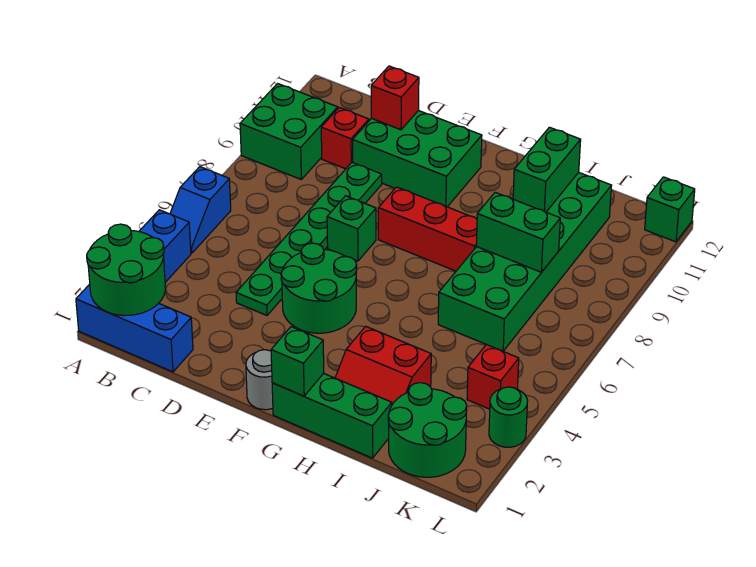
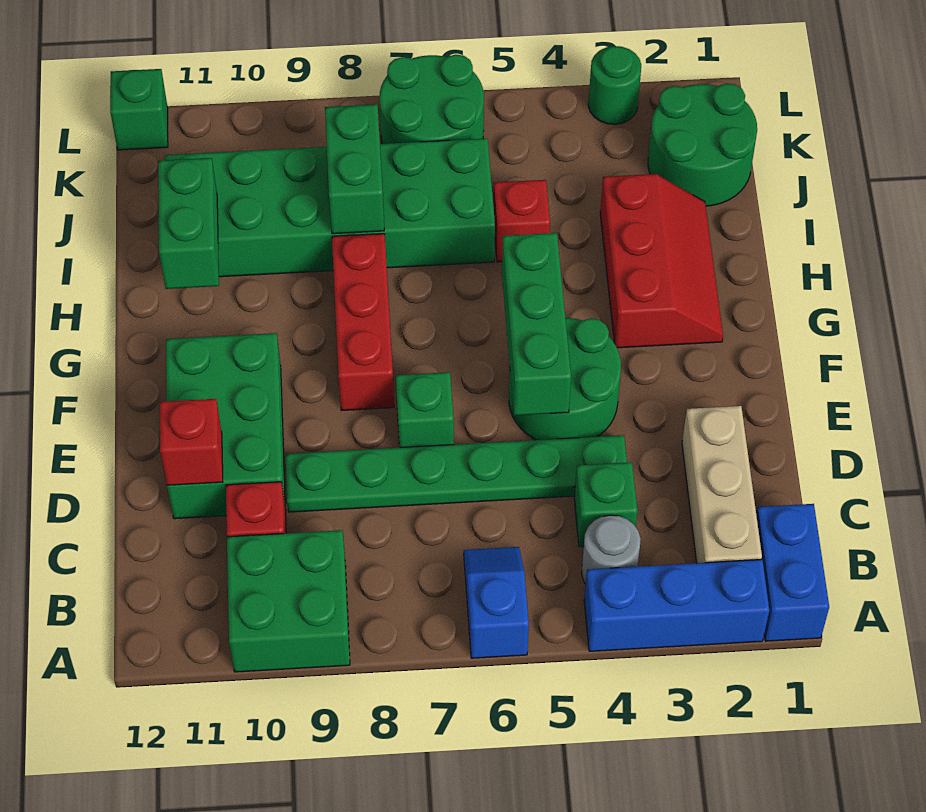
blue 1x3 brick [76,284,193,372] -> blue 1x2 brick [756,504,829,641]
green 2x2 round brick [87,224,165,316] -> green 2x2 round brick moved to [379,54,484,144]
blue 1x2 slope [170,167,231,253] -> blue 1x2 slope turned to [464,547,529,658]
none -> tan 1x3 brick [682,406,762,563]
grey 1x1 round brick [246,350,273,410] -> grey 1x1 round brick moved to [582,515,641,584]
green 1x3 brick [272,373,392,458] -> green 1x3 brick moved to [502,233,571,415]
green 1x1 brick [271,327,324,396] -> green 1x1 brick moved to [574,462,638,547]
red 2x2 slope [335,326,431,404] -> red 2x3 slope [600,174,723,348]
green 1x2 brick [513,127,581,212] -> green 1x2 brick turned to [158,158,219,289]
red 1x1 brick [467,345,519,409] -> red 1x1 brick moved to [494,180,550,262]

